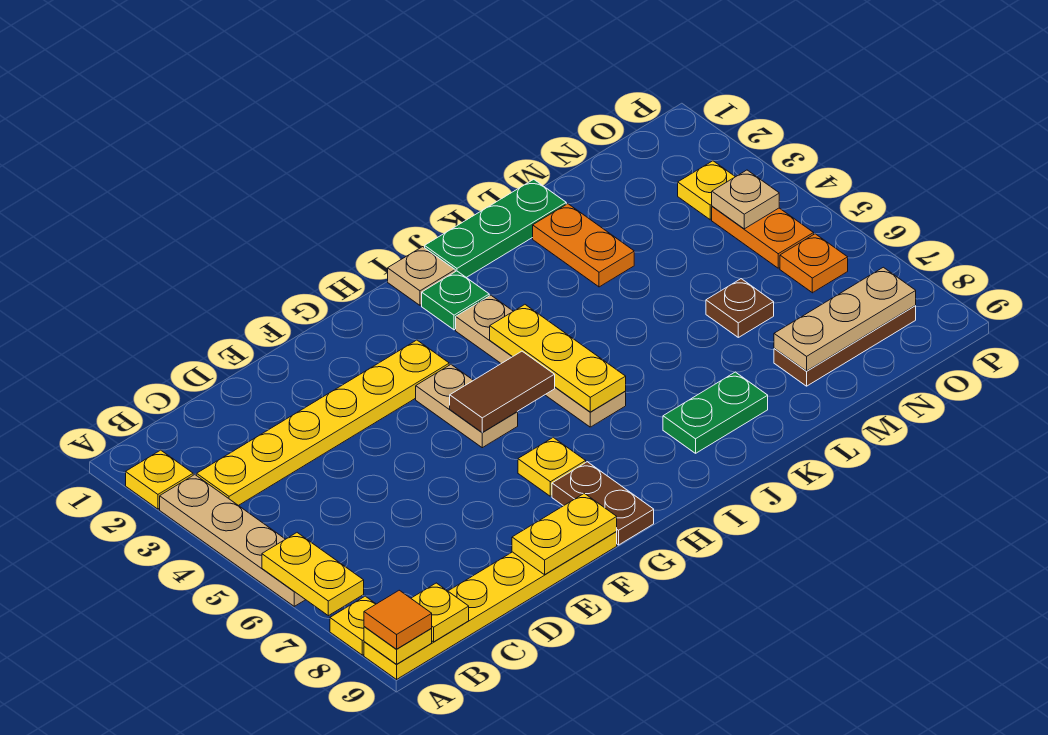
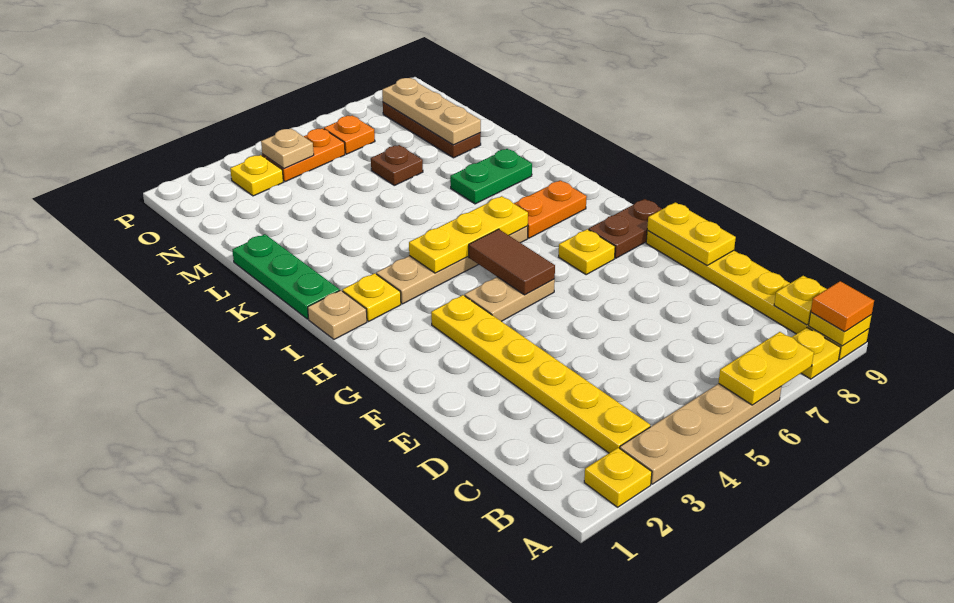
green 1x1 plate [422,271,489,330] -> yellow 1x1 plate [343,273,401,321]
green 1x2 plate [663,372,768,453] -> green 1x2 plate turned to [450,149,532,204]
orange 1x2 plate [533,204,634,287] -> orange 1x2 plate moved to [514,180,587,238]

